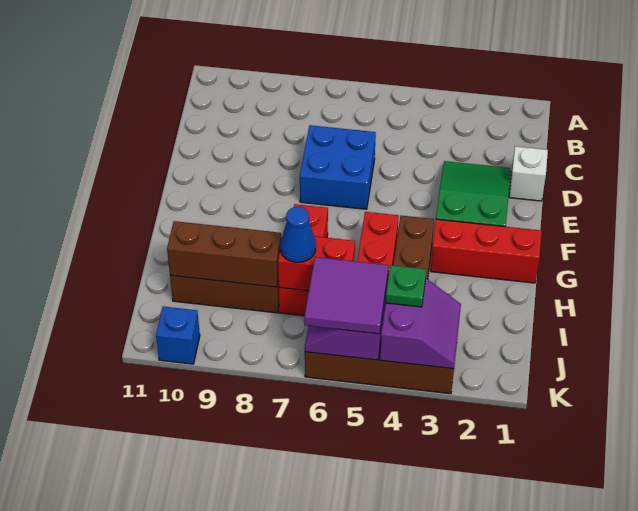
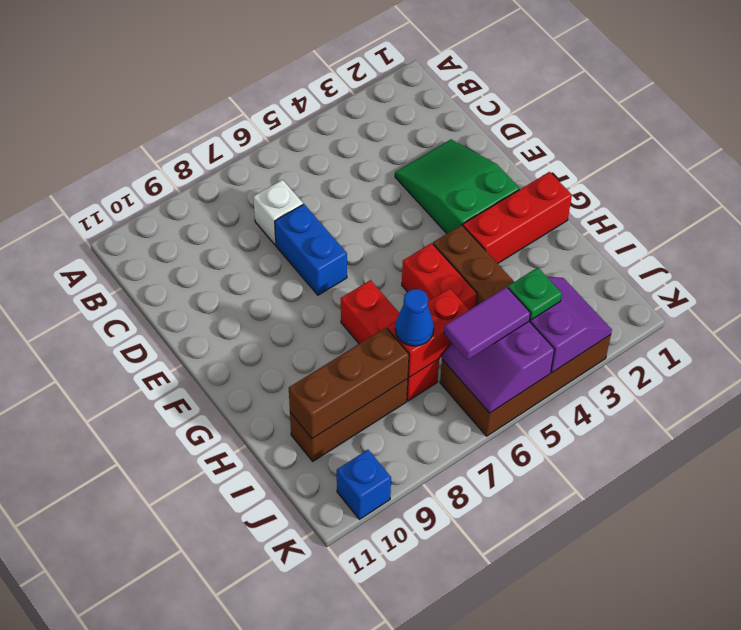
white 1x1 brick [509,146,548,201] -> white 1x1 brick moved to [254,180,303,245]
blue 2x2 brick [300,125,376,209] -> blue 1x2 brick [275,204,347,295]
purple 2x2 tile [304,257,388,334] -> purple 1x2 tile [444,287,530,360]

